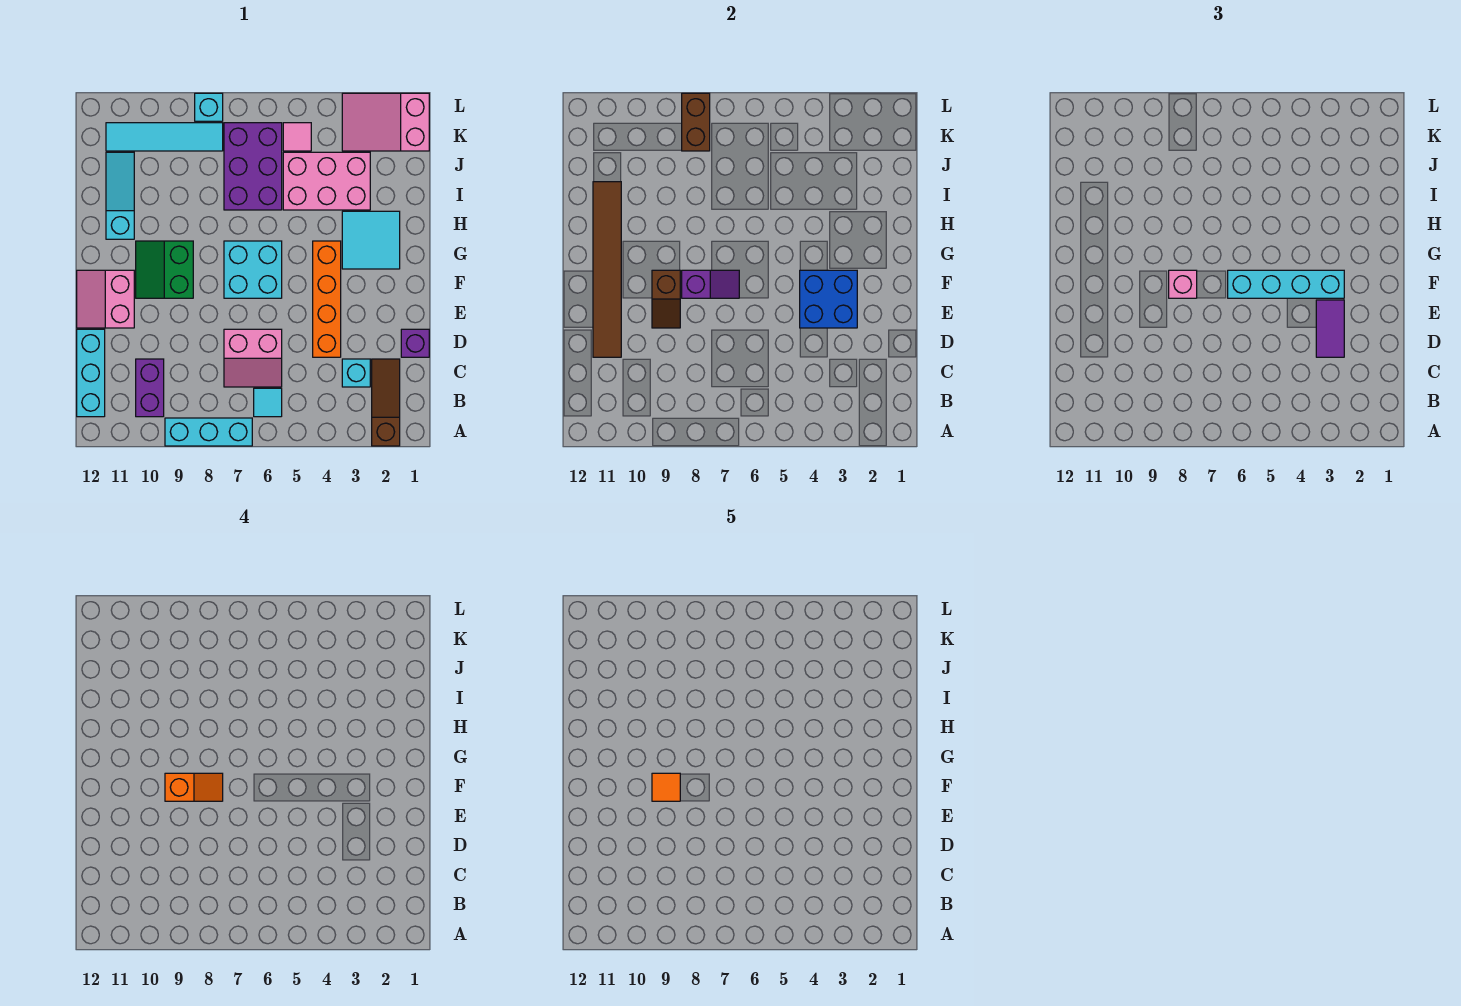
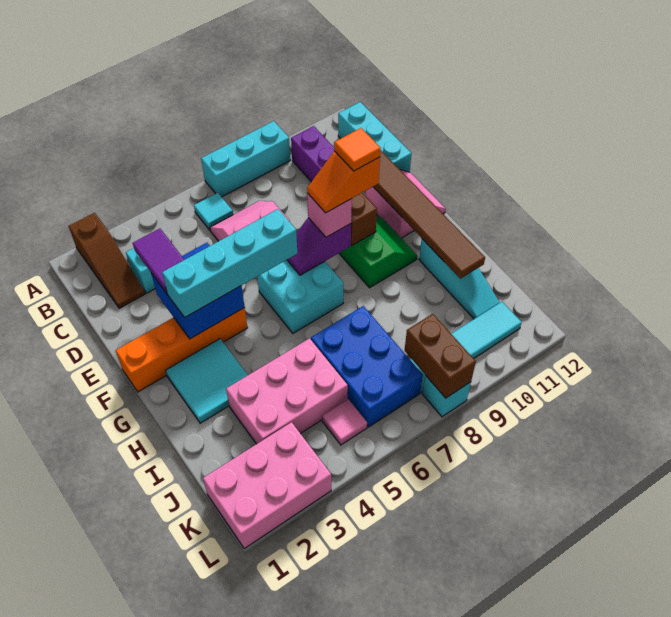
purple 1x1 brick [401,329,429,357] -> none
orange 1x4 brick [313,241,341,357] -> orange 1x4 brick turned to [116,308,248,392]
purple 2x3 brick [224,123,282,210] -> blue 2x3 brick [311,306,423,427]
pink 2x3 slope [342,93,429,151] -> pink 2x3 brick [203,422,331,549]

